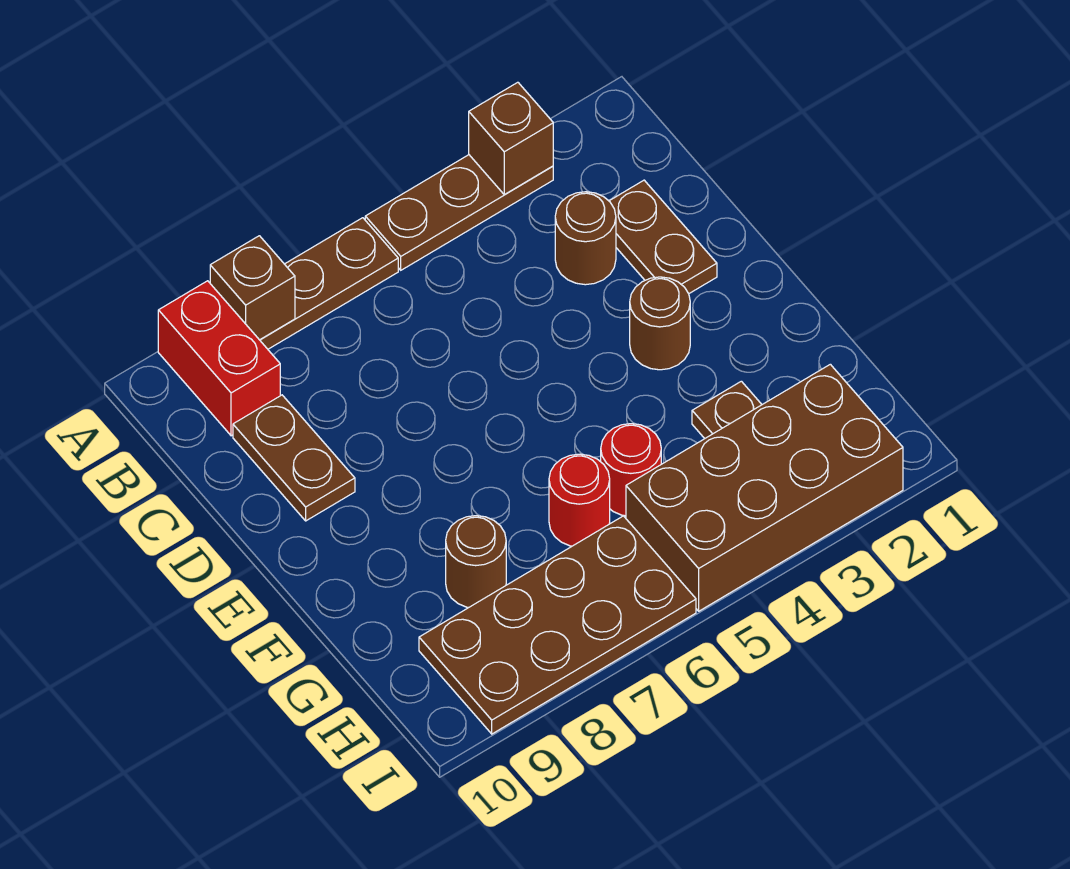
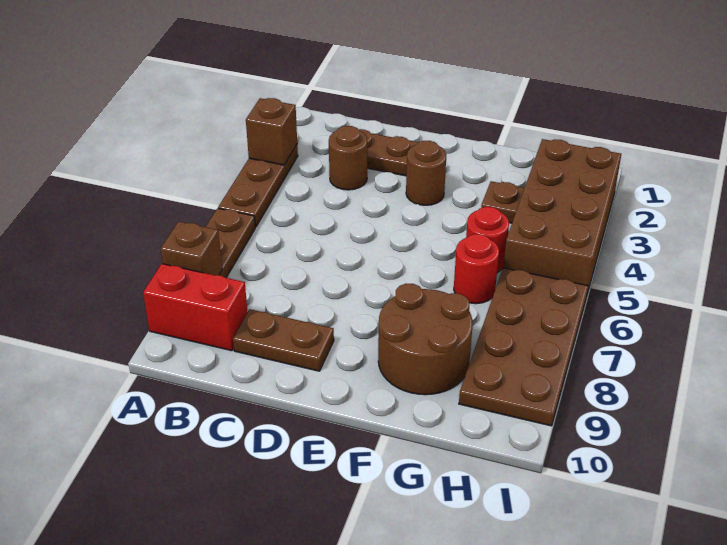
brown 1x1 round brick [446,516,506,608] -> brown 2x2 round brick [378,284,473,395]

